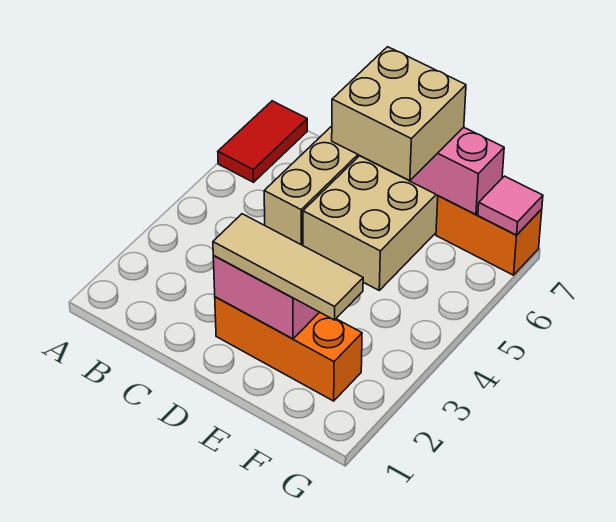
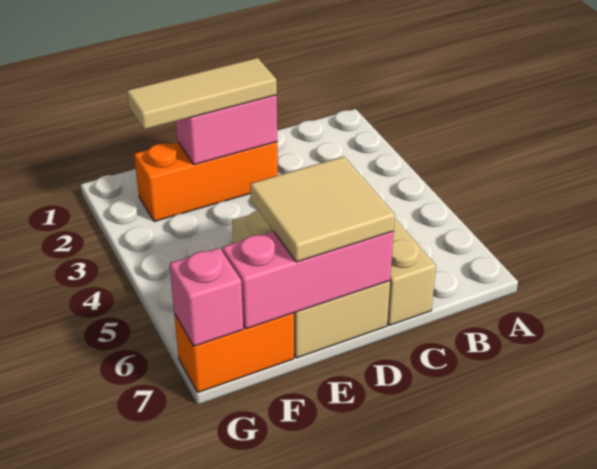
red 1x2 tile [218,101,307,182] -> none
tan 2x2 brick [332,47,466,181] -> tan 2x2 tile [250,157,395,262]
pink 1x1 tile [478,176,543,235] -> pink 1x1 brick [169,248,243,346]

